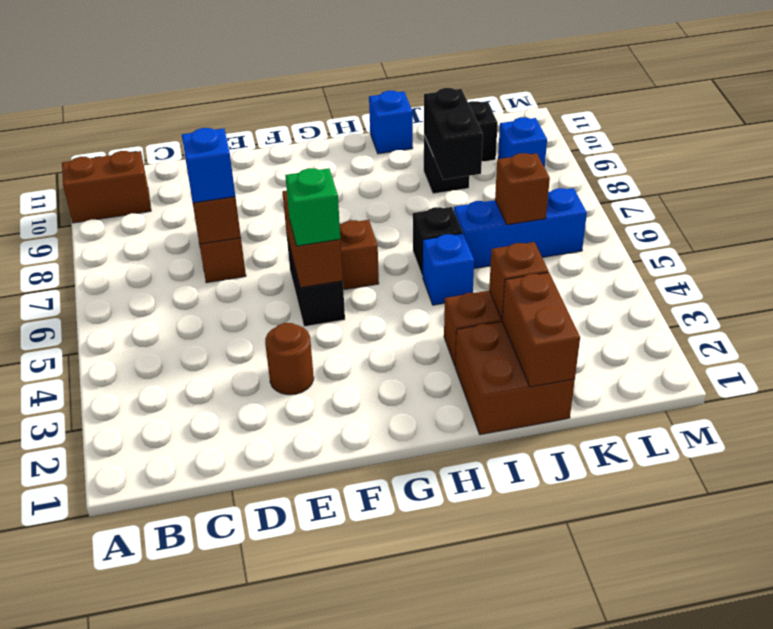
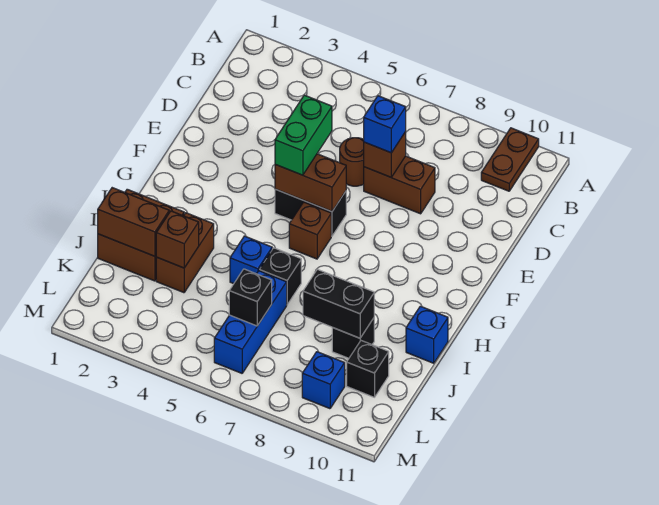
brown 1x2 brick [62,151,151,223] -> brown 1x2 plate [481,128,539,191]
brown 1x1 round brick [265,323,314,395] -> brown 1x1 round brick moved to [340,138,364,186]
green 1x1 brick [285,168,340,246] -> green 1x2 brick [275,95,332,175]
brown 1x1 brick [495,153,550,225] -> black 1x1 brick [229,269,272,326]

